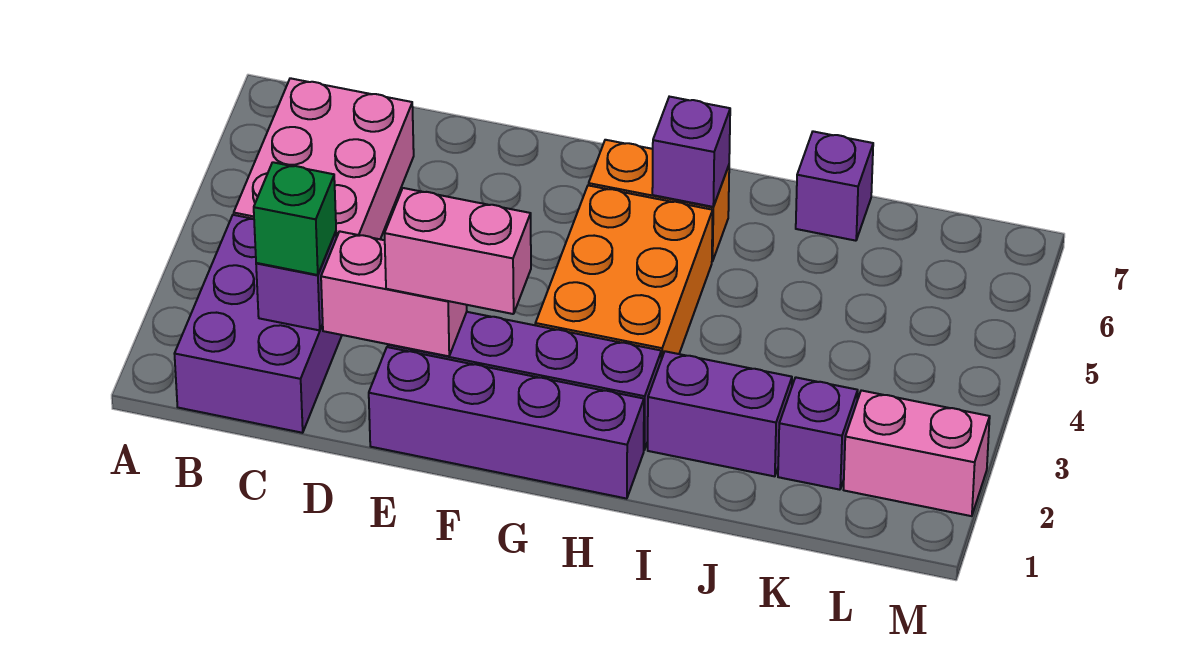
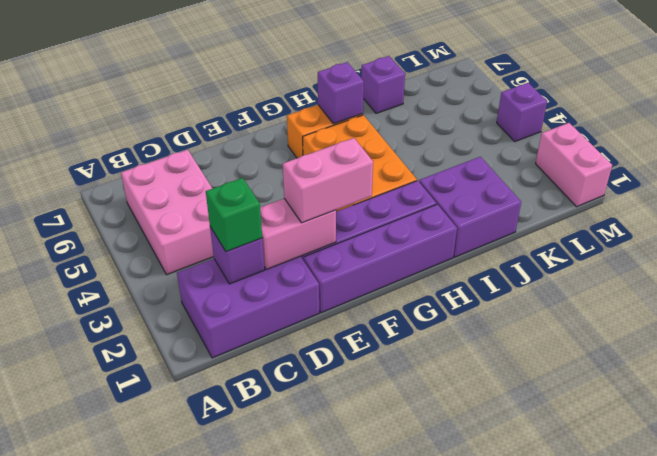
purple 2x3 brick [175,215,342,433] -> purple 2x3 brick turned to [177,256,319,358]
purple 1x2 brick [648,351,792,476] -> purple 2x2 brick [419,157,521,257]
purple 1x1 brick [778,377,858,490] -> purple 1x1 brick moved to [497,83,547,142]
pink 1x2 brick [844,390,990,516] -> pink 1x2 brick turned to [536,123,612,207]

